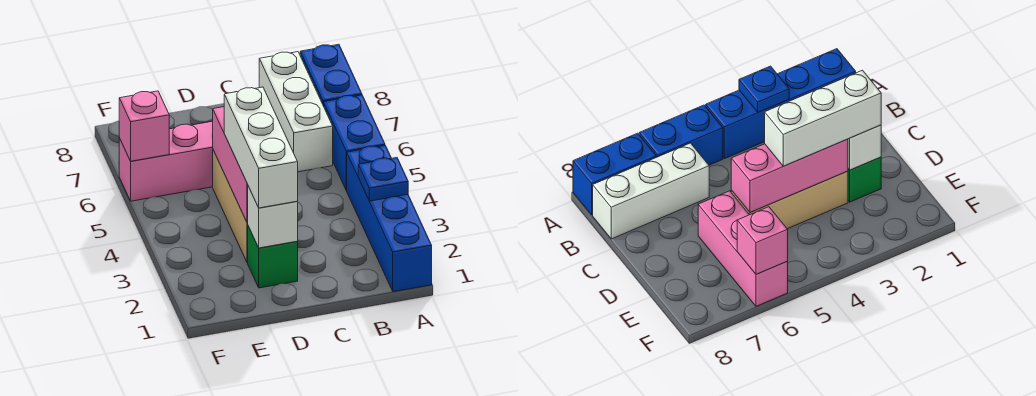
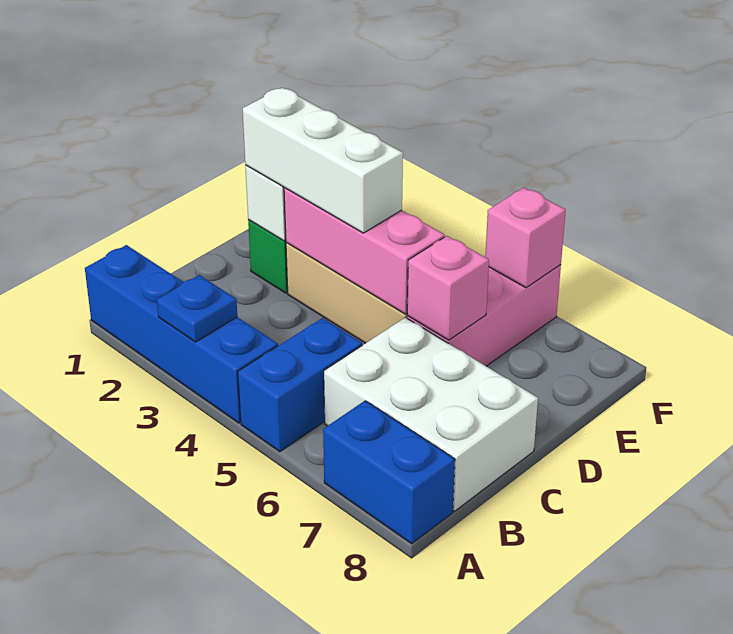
blue 1x2 brick [324,95,385,190] -> blue 1x2 brick turned to [238,318,362,452]
white 1x3 brick [259,52,333,172] -> white 2x3 brick [324,317,538,511]
none -> pink 1x1 brick [407,236,489,340]

